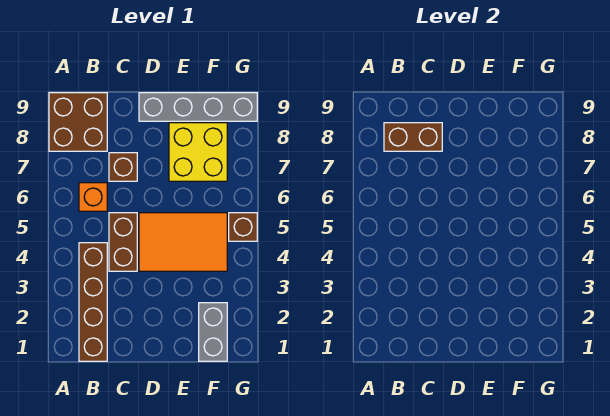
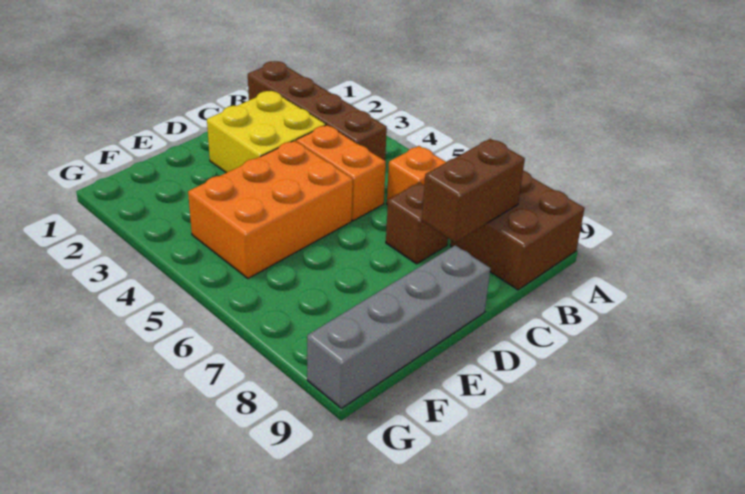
brown 1x2 brick [109,213,137,271] -> orange 1x2 brick [296,125,386,221]
orange 2x3 tile [139,213,227,271] -> orange 2x3 brick [188,141,353,278]
yellow 2x2 brick [169,123,227,181] -> yellow 2x2 brick moved to [207,91,326,173]
grey 1x2 brick [199,303,227,361] -> none
brown 1x1 brick [229,213,257,241] -> none

